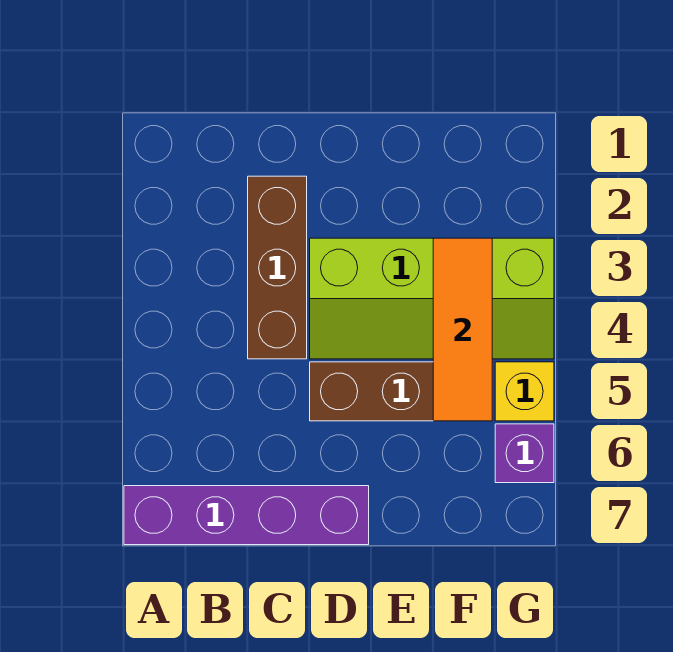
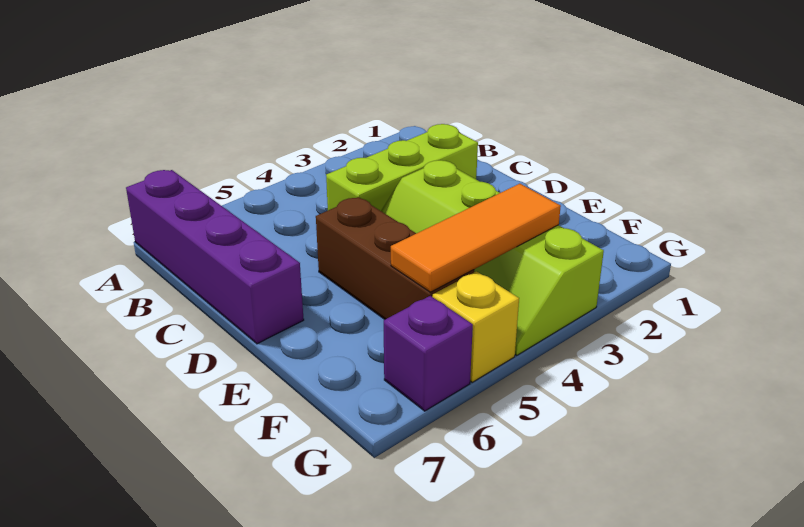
brown 1x3 brick [248,176,307,359] -> lime 1x3 brick [326,124,478,211]

